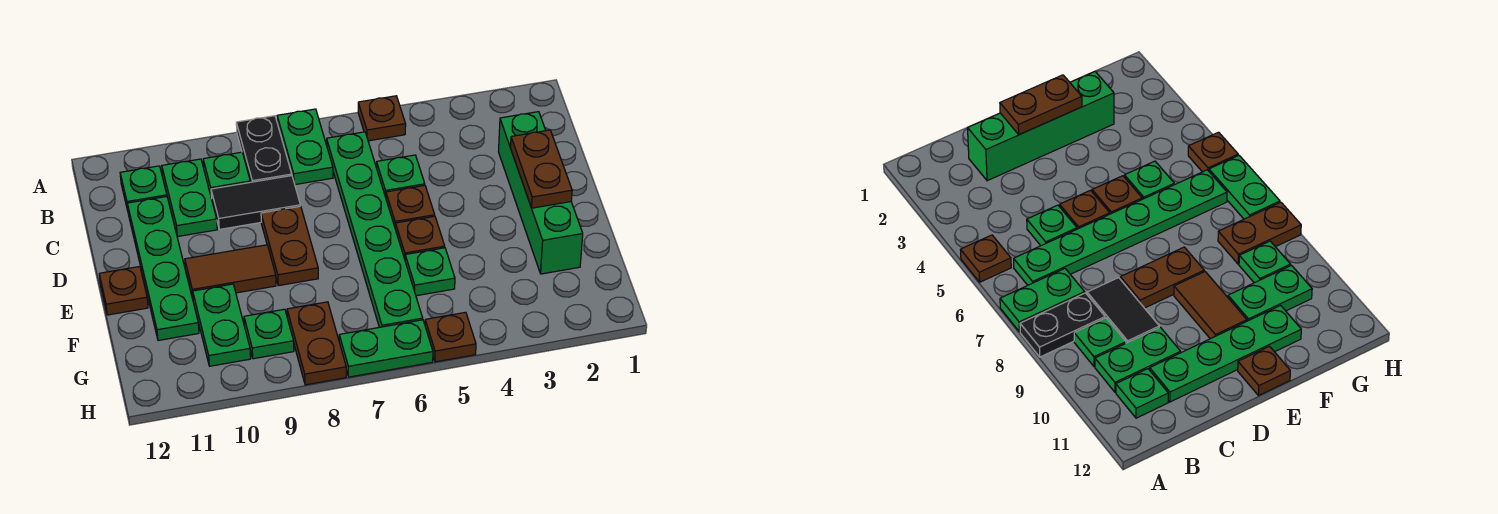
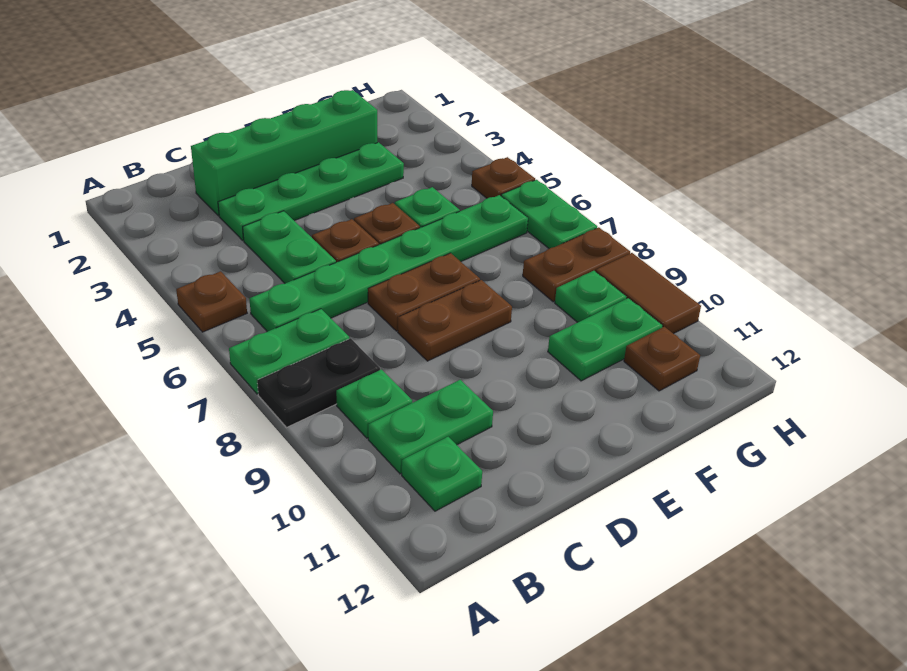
green 1x1 plate [377,155,425,197] -> green 1x2 plate [243,211,336,283]
black 1x2 tile [211,176,300,229] -> none
green 1x4 plate [127,197,199,340] -> green 1x4 plate moved to [218,142,404,240]
brown 1x2 plate [511,130,572,208] -> brown 1x2 plate moved to [368,253,480,331]
brown 1x2 tile [185,245,276,298] -> brown 1x2 tile moved to [596,253,701,334]
brown 1x1 plate [99,266,148,315] -> brown 1x1 plate moved to [624,327,700,391]

